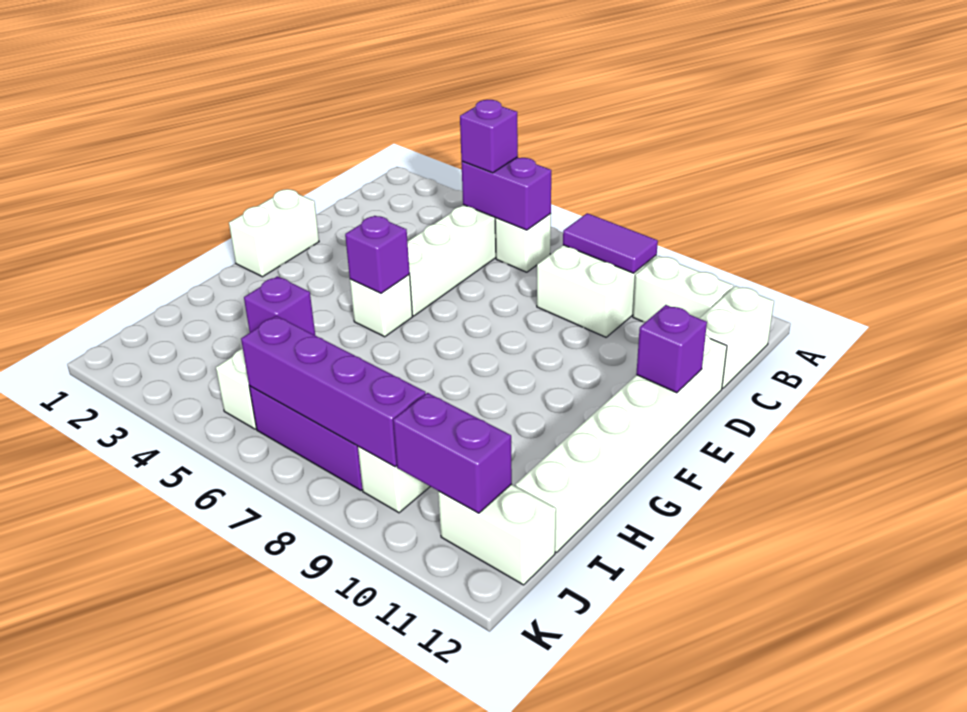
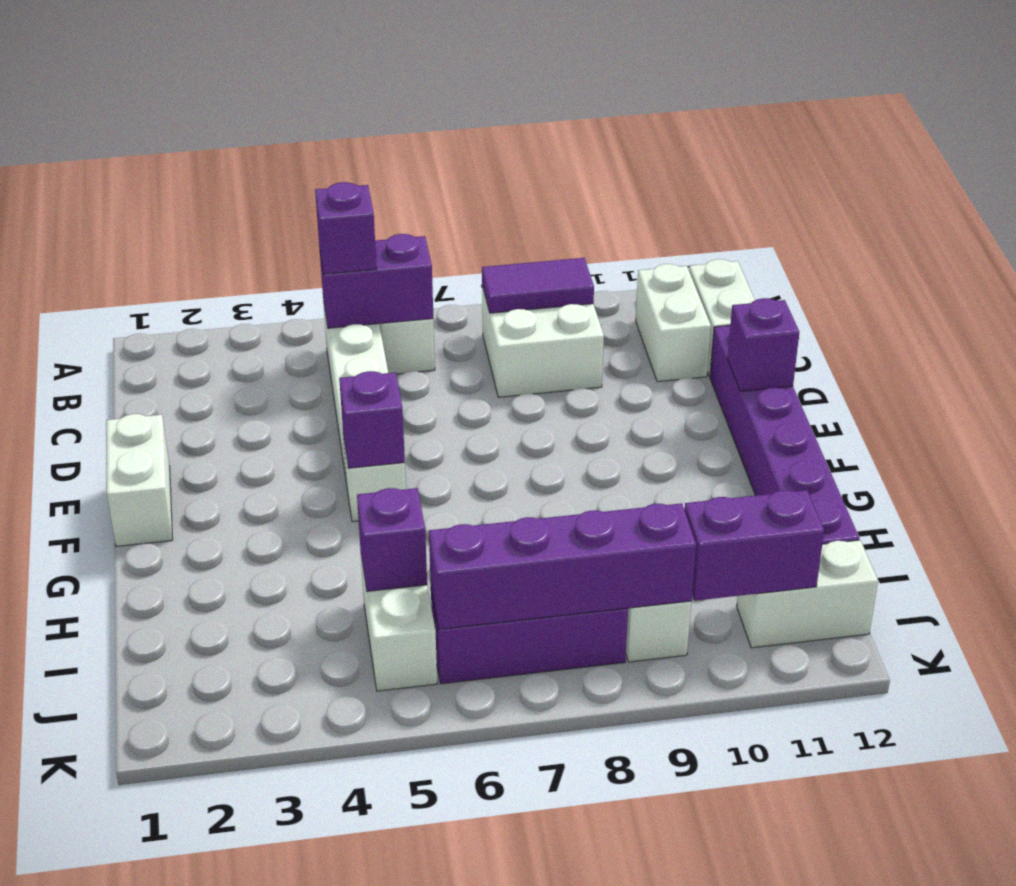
white 1x2 brick [633,256,733,322] -> white 1x2 brick turned to [636,264,711,382]
white 1x6 brick [515,335,727,553] -> purple 1x6 brick [710,325,859,544]

